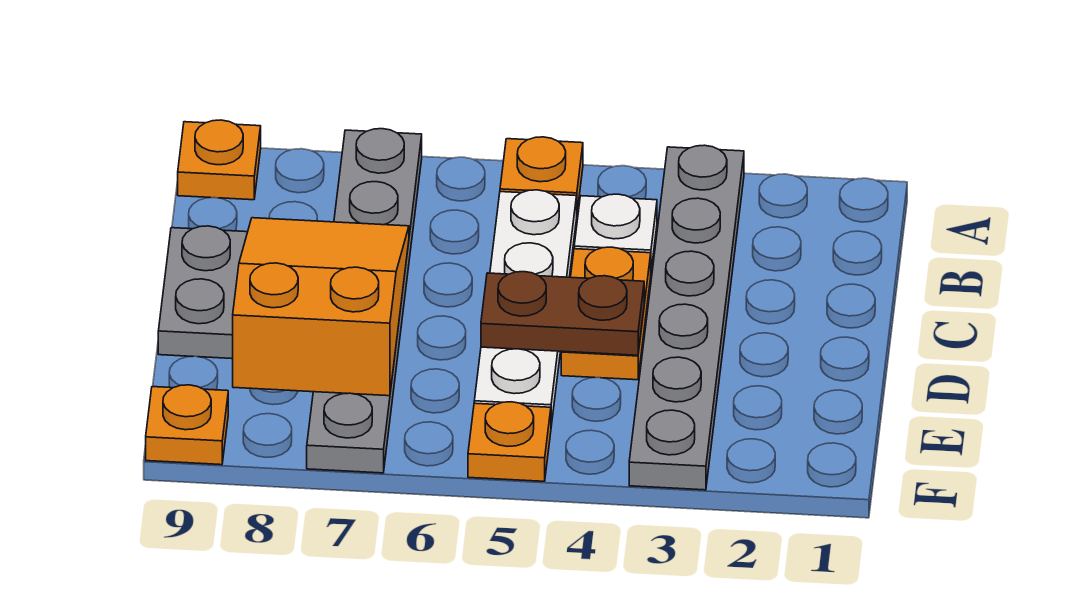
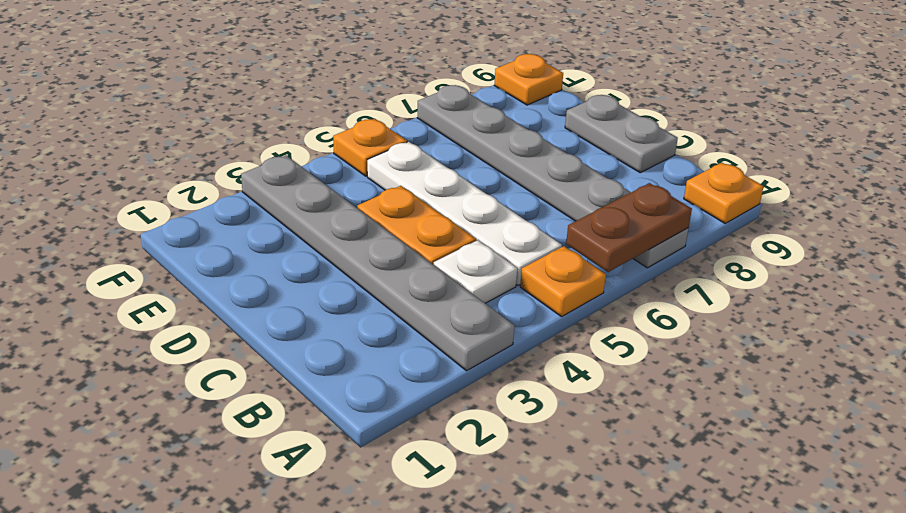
orange 2x3 slope [233,218,409,396] -> none
brown 1x2 plate [481,272,644,355] -> brown 1x2 plate moved to [566,183,692,272]

